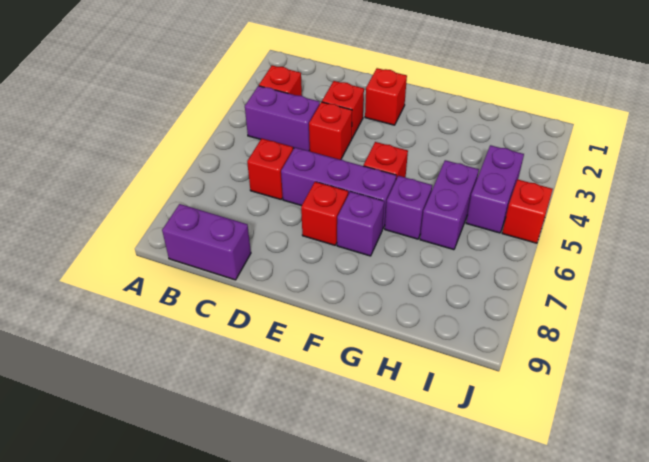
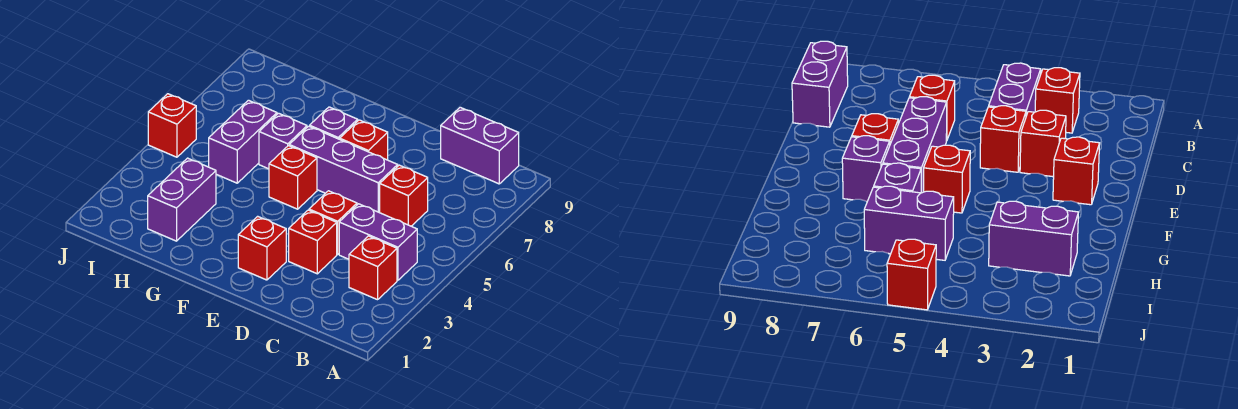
purple 1x2 brick [466,145,524,233] -> purple 1x2 brick moved to [148,158,216,241]

